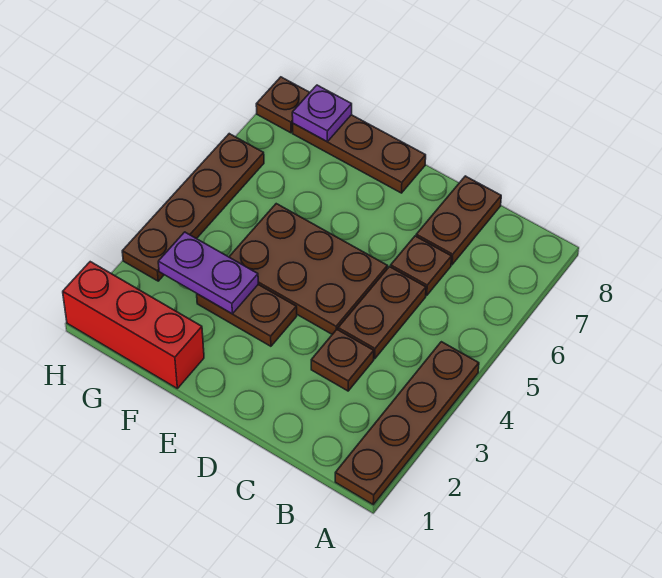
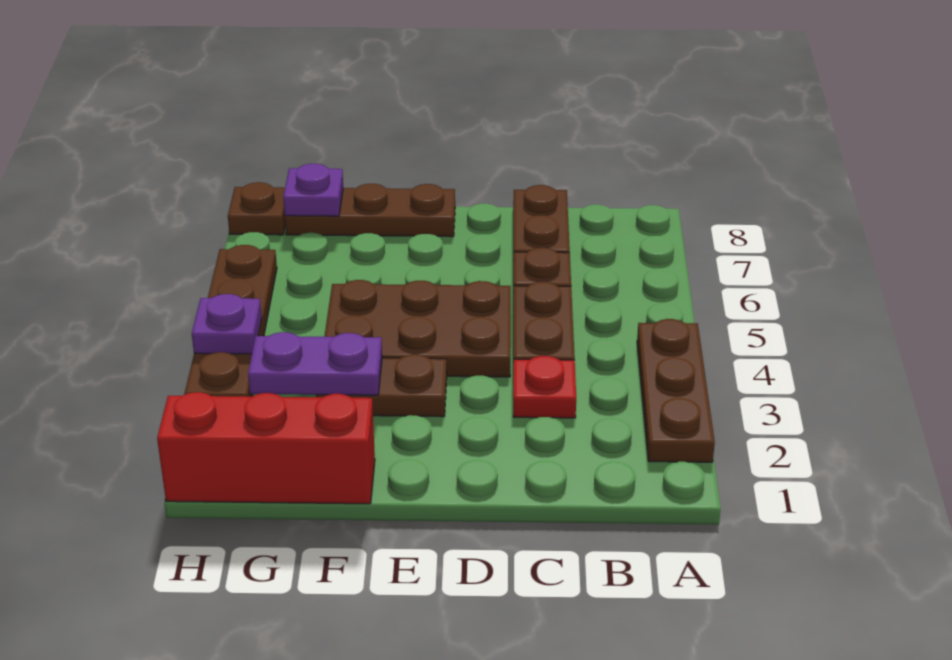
brown 1x4 plate [335,342,479,505] -> brown 1x3 plate [637,319,715,462]
brown 1x1 plate [311,329,374,391] -> red 1x1 plate [513,356,576,418]
none -> purple 1x1 plate [192,294,262,354]

